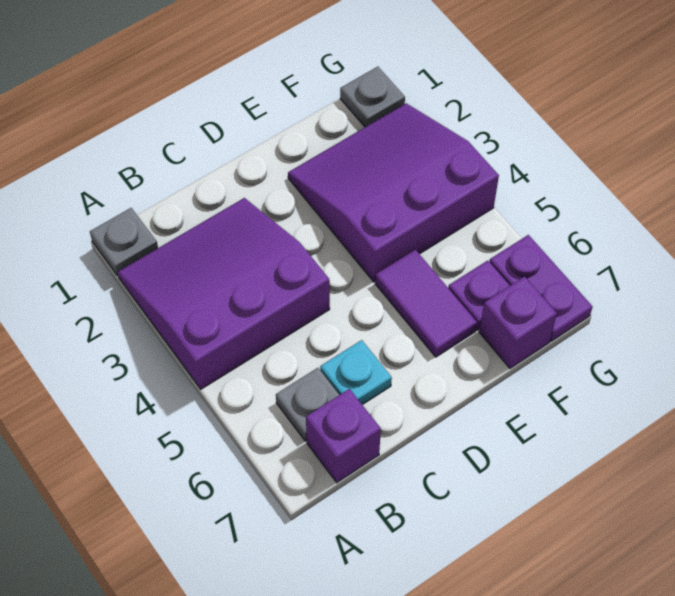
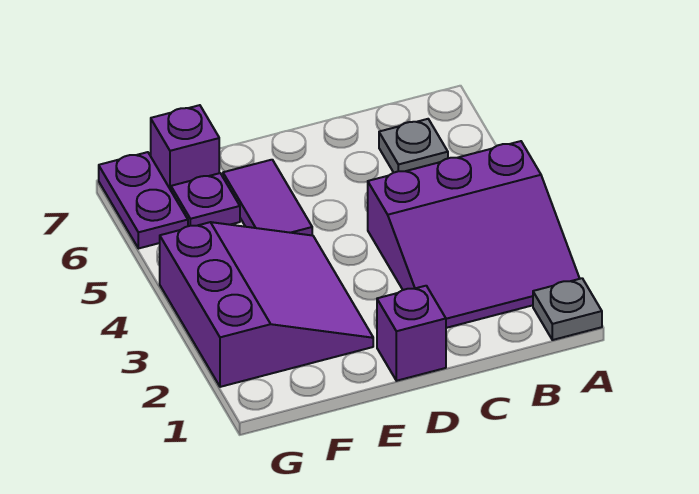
purple 1x1 brick [306,389,381,482] -> purple 1x1 brick moved to [377,286,446,381]
cyan 1x1 plate [320,340,392,405] -> none
purple 3x3 slope [288,103,499,282] -> purple 3x3 slope turned to [160,222,373,387]
grey 1x1 plate [340,67,405,127] -> none

